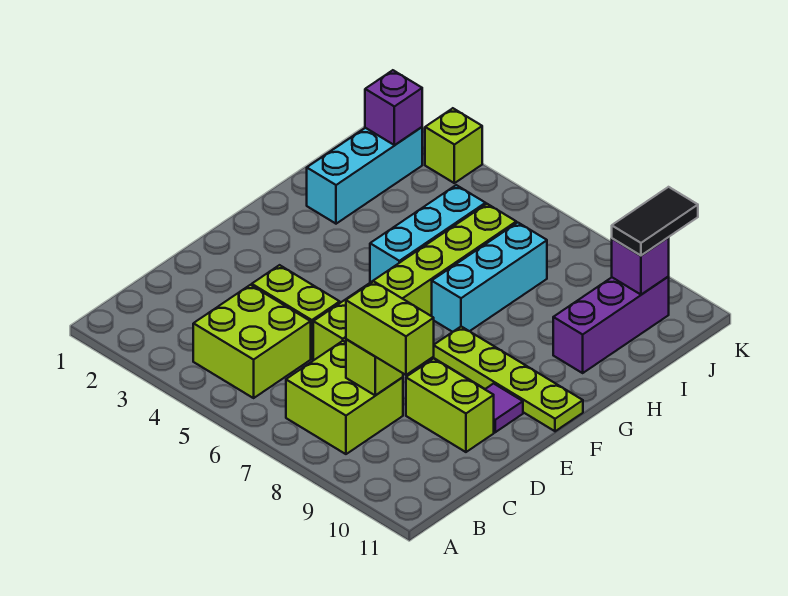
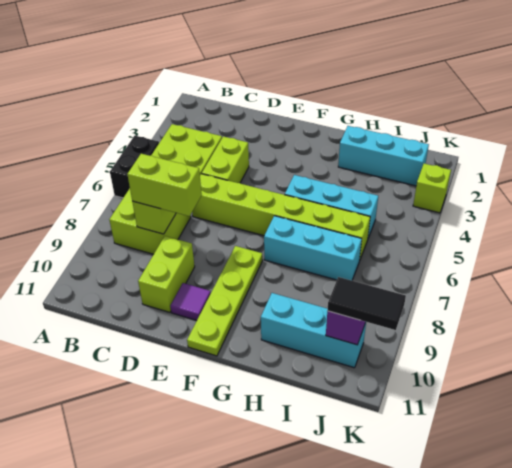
none -> black 1x2 brick [110,136,159,198]
lime 1x2 brick [346,281,434,375] -> lime 1x2 brick turned to [127,154,202,216]
purple 1x3 brick [553,277,669,373] -> cyan 1x3 brick [261,293,366,368]
purple 1x1 brick [365,70,422,145] -> none

